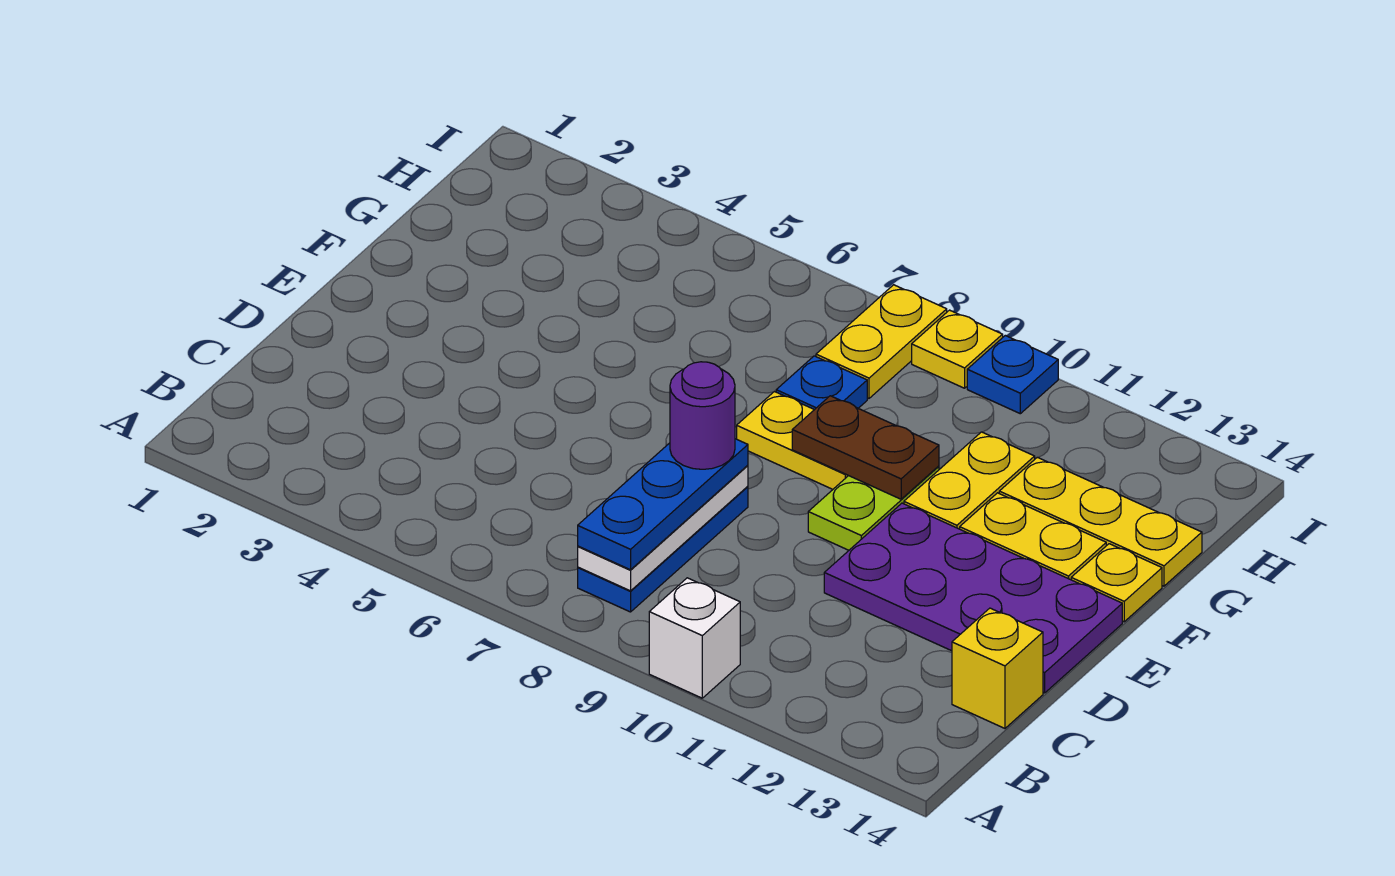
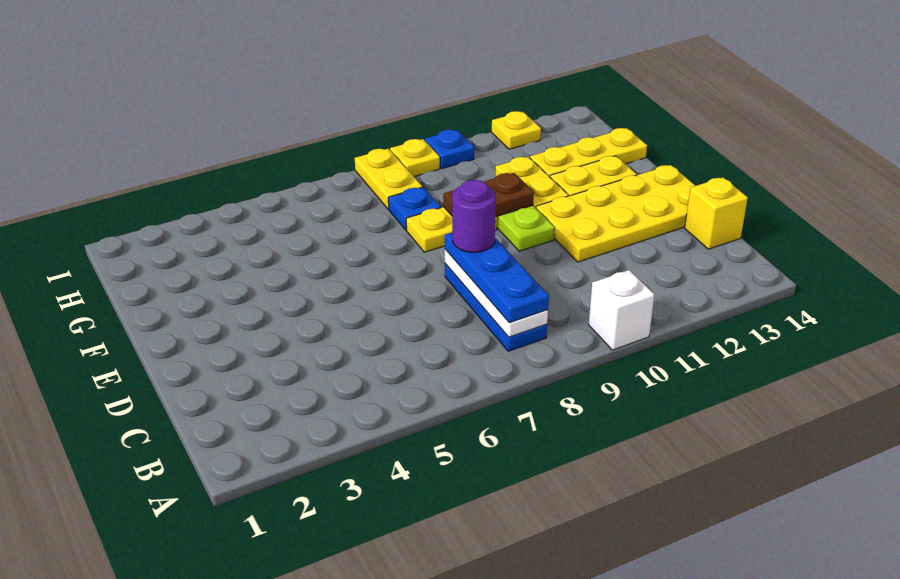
purple 2x4 plate [824,503,1122,693] -> yellow 2x4 plate [536,165,696,262]
yellow 1x1 plate [1071,544,1162,622] -> yellow 1x1 plate moved to [492,111,541,149]

